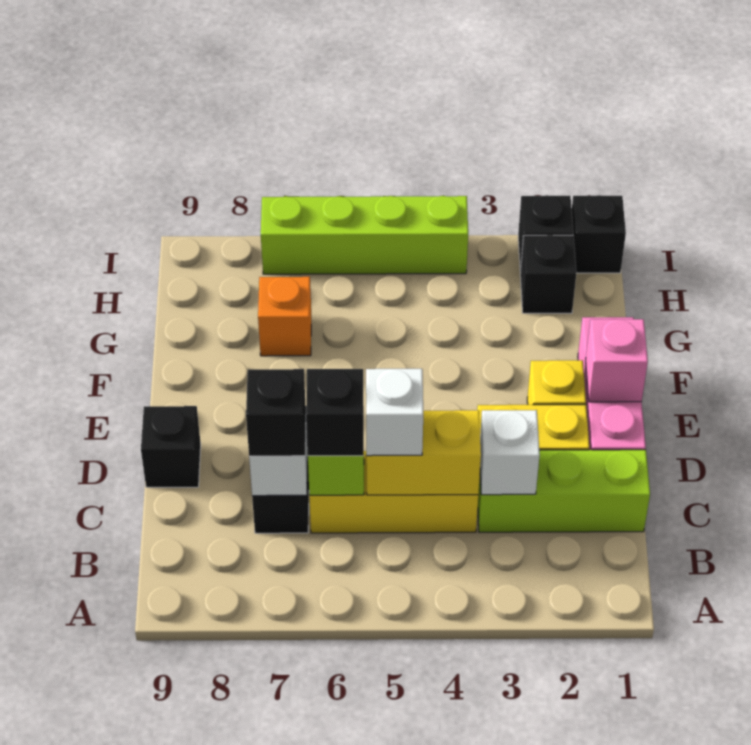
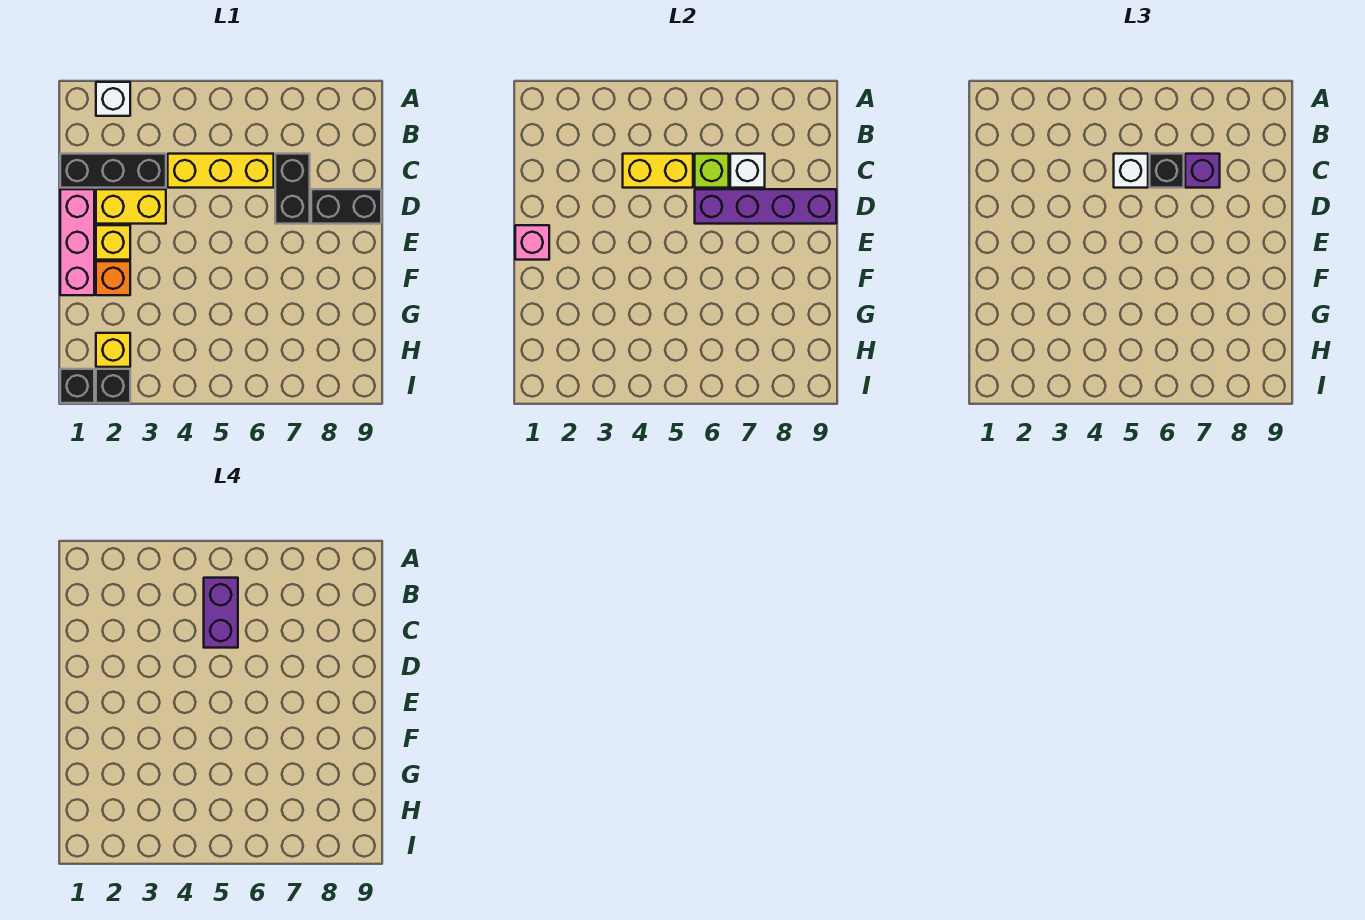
none -> purple 1x2 brick [204,578,238,648]
lime 1x3 brick [478,450,650,532] -> black 1x3 brick [60,154,166,188]
white 1x1 brick [480,410,540,495] -> white 1x1 brick moved to [96,82,130,116]
black 1x1 brick [246,369,306,456] -> purple 1x1 brick [1185,154,1220,188]
none -> purple 1x4 brick [695,189,836,224]
black 1x1 brick [141,406,201,487] -> black 1x2 brick [311,189,381,224]
orange 1x1 brick [258,277,311,356] -> orange 1x1 brick moved to [96,261,130,295]
black 1x1 brick [520,235,576,313] -> yellow 1x1 brick [96,333,130,367]
lime 1x4 brick [261,196,468,274] -> none

